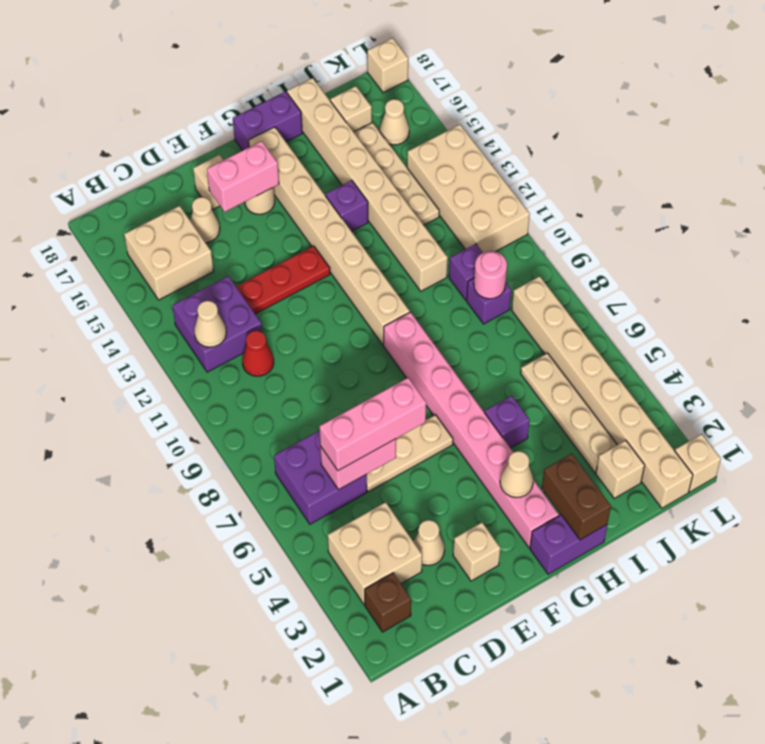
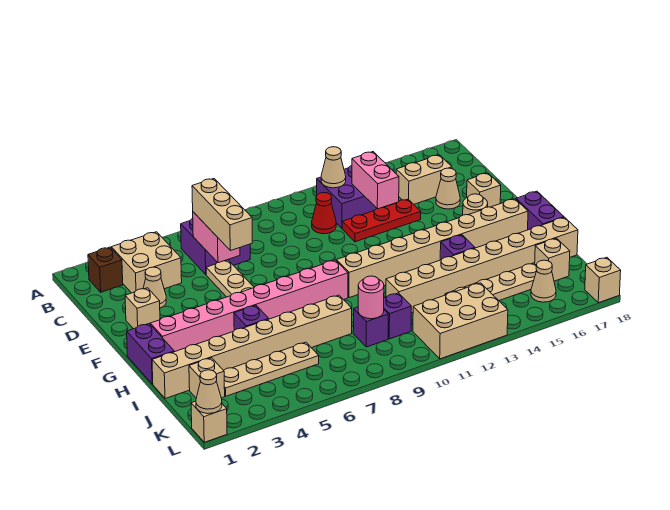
tan 2x2 brick [124,206,214,300] -> tan 1x2 brick [396,155,452,204]
pink 1x3 brick [319,378,426,470] -> tan 1x3 brick [192,179,252,251]
red 1x3 plate [236,246,330,314] -> red 1x3 plate turned to [342,199,421,242]
pink 1x2 brick [207,141,279,212] -> pink 1x2 brick moved to [352,152,399,209]
tan 1x1 cone [500,451,533,497] -> tan 1x1 cone moved to [196,370,222,414]
brown 1x2 brick [542,454,611,540] -> none
tan 1x8 brick [512,276,693,508] -> tan 1x8 brick moved to [152,295,352,399]
tan 2x4 brick [407,124,530,253] -> tan 2x3 brick [413,283,508,359]

